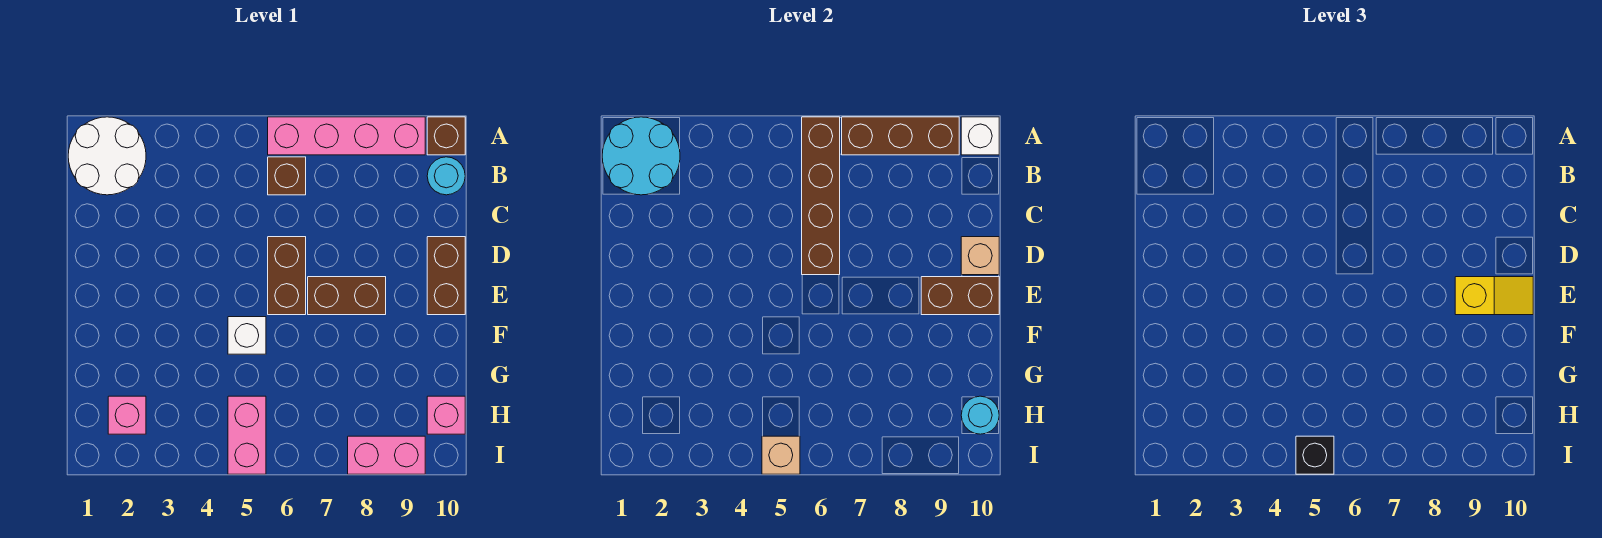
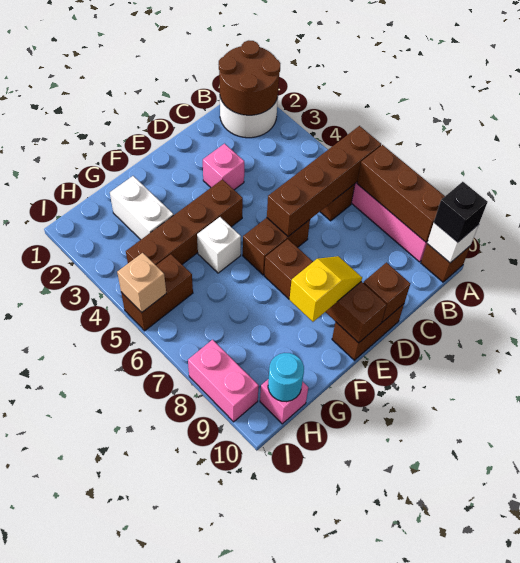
cyan 2x2 round brick [602,117,680,195] -> brown 2x2 round brick [219,40,280,115]
cyan 1x1 round brick [427,157,465,195] -> none
tan 1x1 brick [961,237,999,275] -> brown 1x1 brick [364,263,410,322]
none -> brown 1x4 brick [126,179,243,265]
yellow 1x2 slope [1455,277,1533,315] -> yellow 1x2 slope turned to [289,256,362,322]
none -> white 1x2 brick [110,176,174,240]
pink 1x1 brick [108,396,146,434] -> pink 1x1 brick moved to [203,144,244,190]
pink 1x2 brick [228,396,266,474] -> brown 1x2 brick [121,254,193,331]
black 1x1 brick [1296,436,1334,474] -> black 1x1 brick moved to [434,182,488,242]

